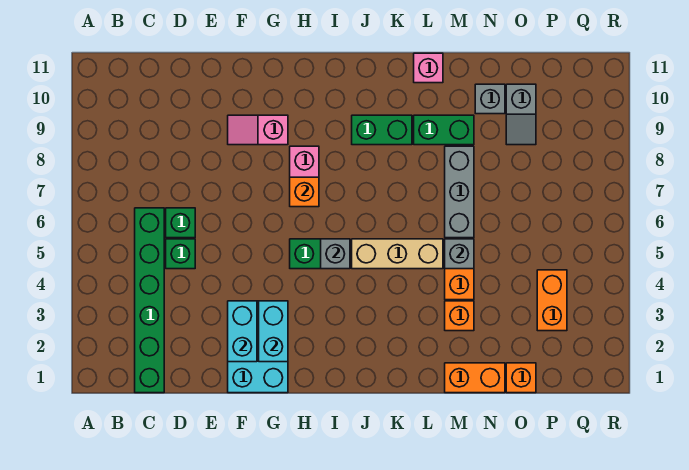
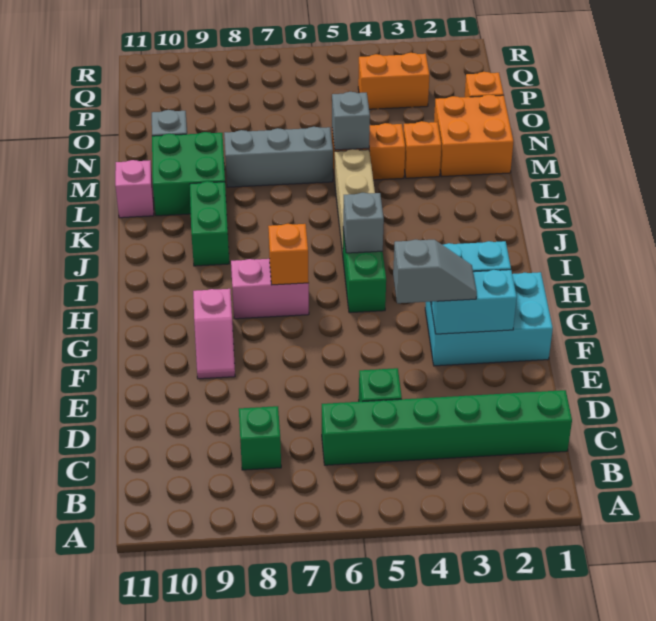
green 1x1 brick [166,208,195,238] -> green 1x1 brick moved to [239,406,281,470]
green 1x2 brick [414,115,474,145] -> green 2x2 brick [152,132,226,216]
orange 1x2 brick [445,363,505,393] -> orange 2x2 brick [434,95,514,176]
grey 1x2 slope [506,84,536,145] -> grey 1x2 slope moved to [393,240,477,303]

